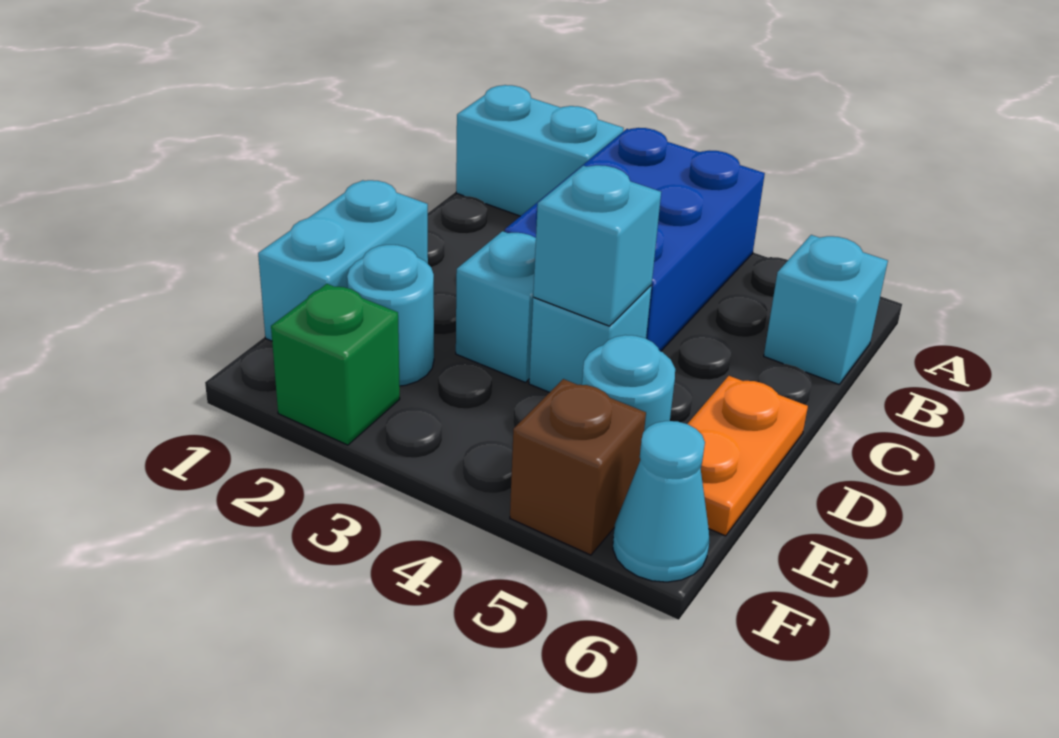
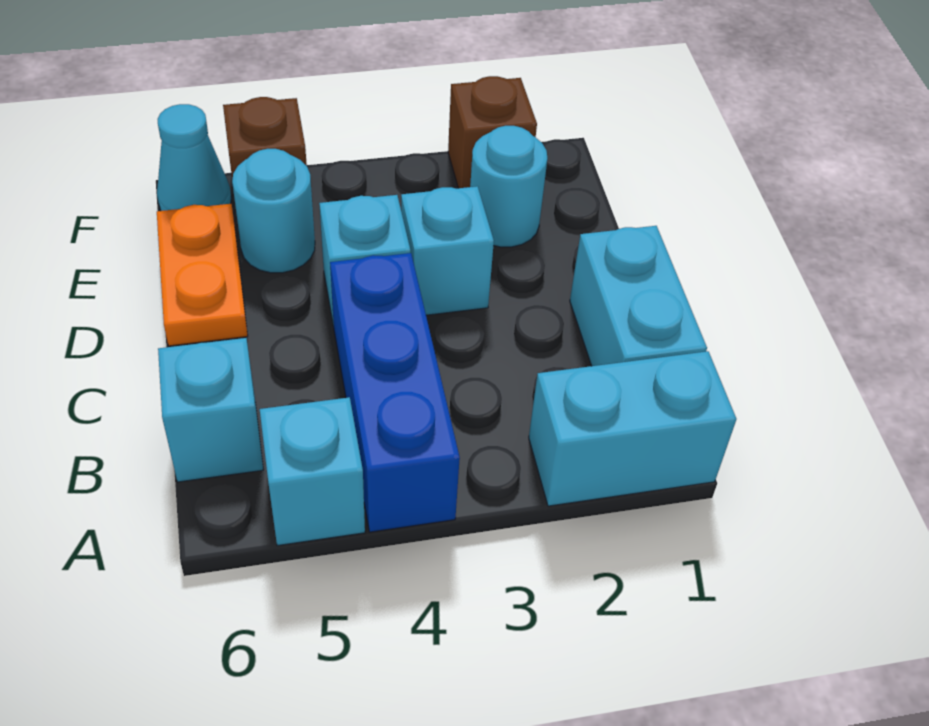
blue 2x3 brick [505,128,765,351] -> blue 1x3 brick [330,253,460,532]
cyan 1x2 brick [258,180,428,341] -> cyan 1x2 brick moved to [570,226,707,366]
cyan 1x1 brick [533,165,661,326] -> cyan 1x1 brick moved to [260,397,365,546]
green 1x1 brick [271,284,400,445] -> brown 1x1 brick [448,76,537,188]

